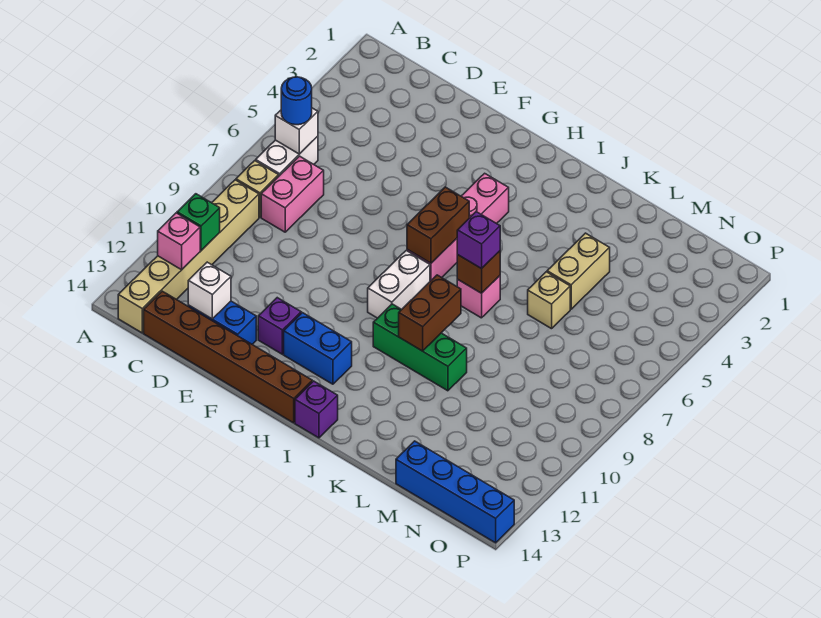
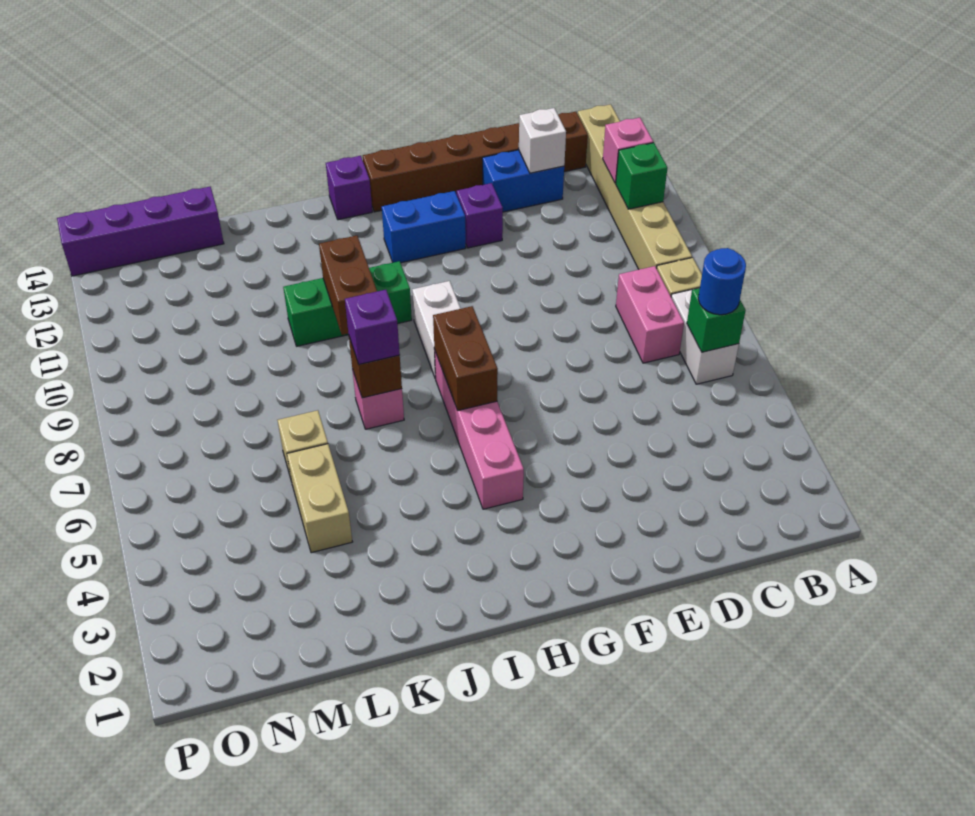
white 1x1 brick [275,108,318,154] -> green 1x1 brick [687,288,746,352]
blue 1x4 brick [396,441,514,543] -> purple 1x4 brick [57,187,224,276]

